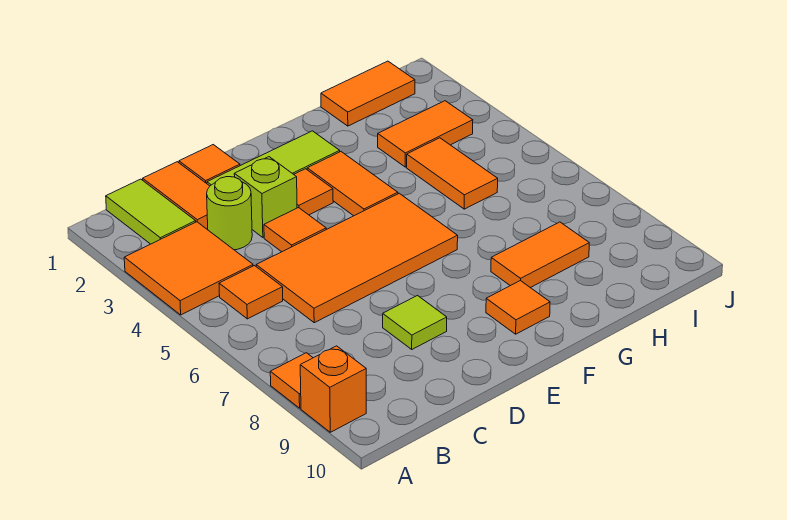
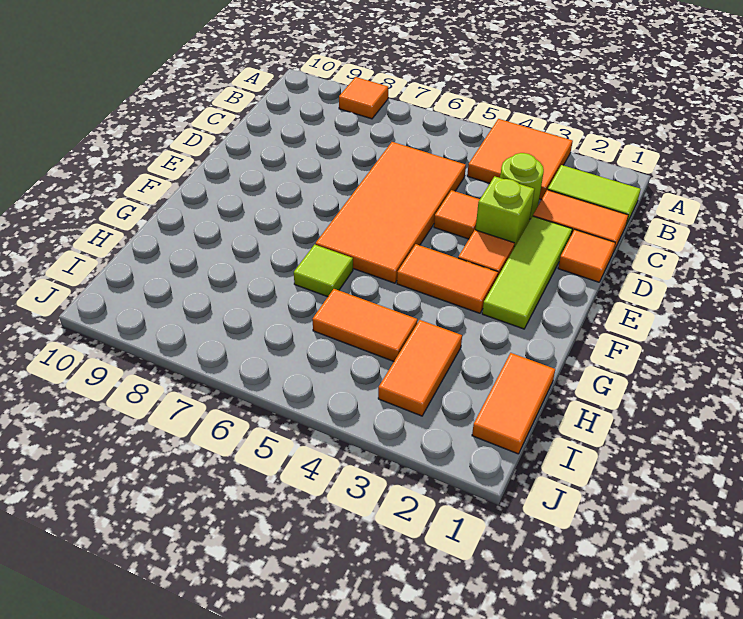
orange 1x1 brick [300,346,366,432] -> none
orange 1x1 tile [219,266,283,319] -> none
lime 1x1 tile [383,296,447,349] -> lime 1x1 tile moved to [294,245,353,297]
orange 1x1 tile [486,281,550,334] -> none
orange 1x2 tile [491,222,589,288] -> none

